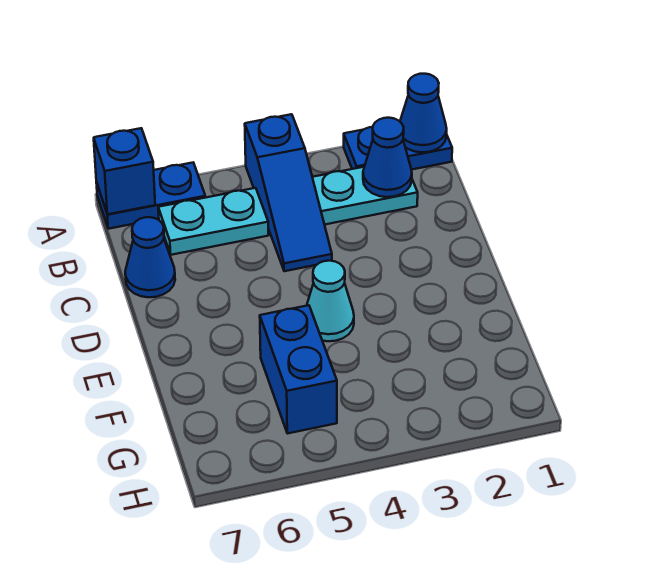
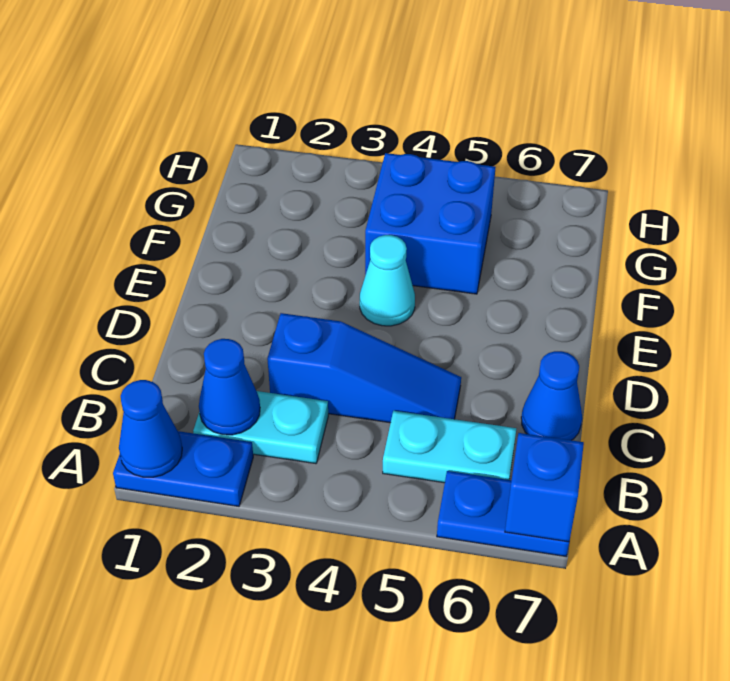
blue 1x3 slope [245,114,332,271] -> blue 1x3 slope turned to [267,313,461,423]
blue 1x2 brick [260,305,337,434] -> blue 2x2 brick [365,153,496,294]

